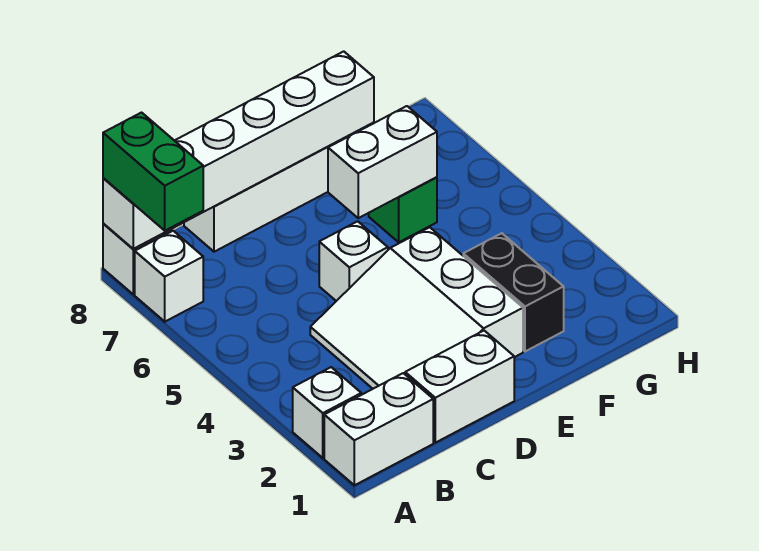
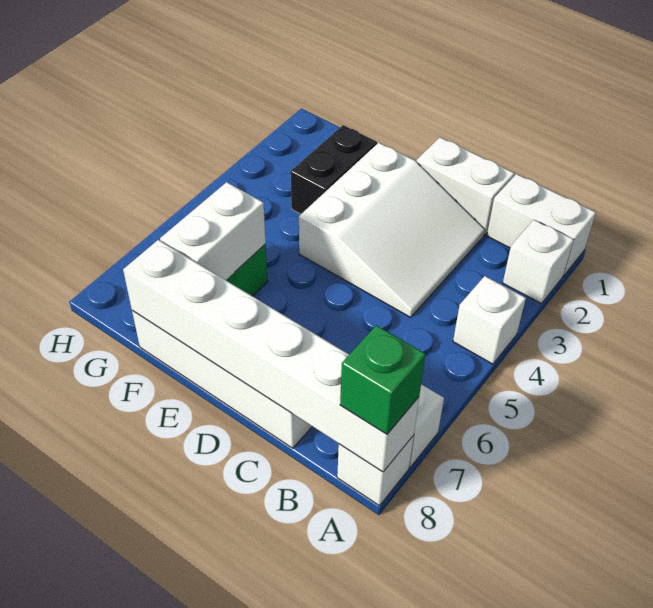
green 1x2 brick [103,113,203,231] -> green 1x1 brick [340,325,425,434]
white 1x1 brick [319,221,388,301] -> white 1x1 brick moved to [453,276,526,364]
white 1x2 brick [328,106,437,218] -> white 1x2 brick turned to [160,182,266,280]

